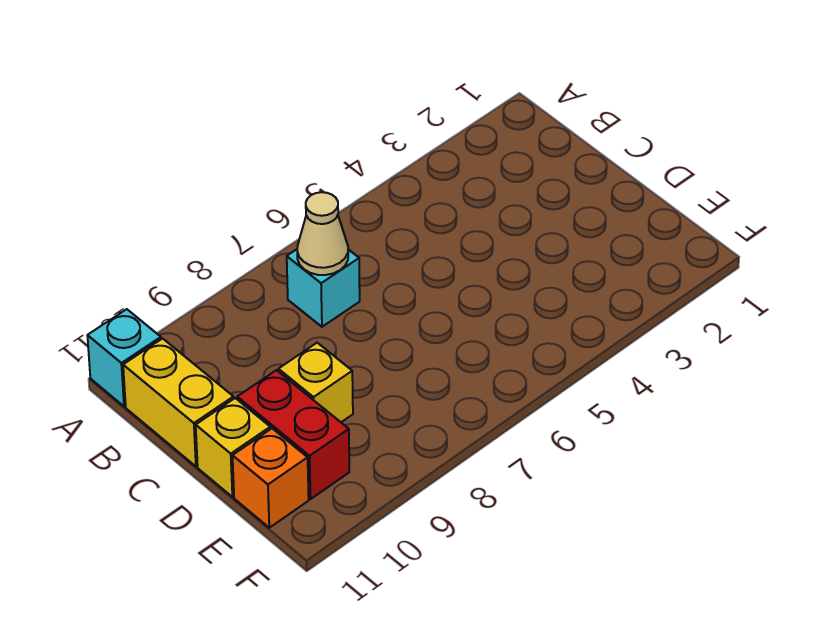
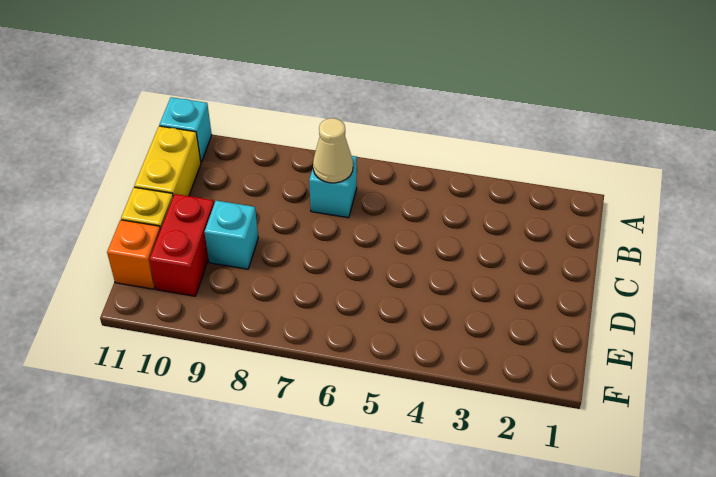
yellow 1x1 brick [278,343,353,422] -> cyan 1x1 brick [205,201,258,269]

